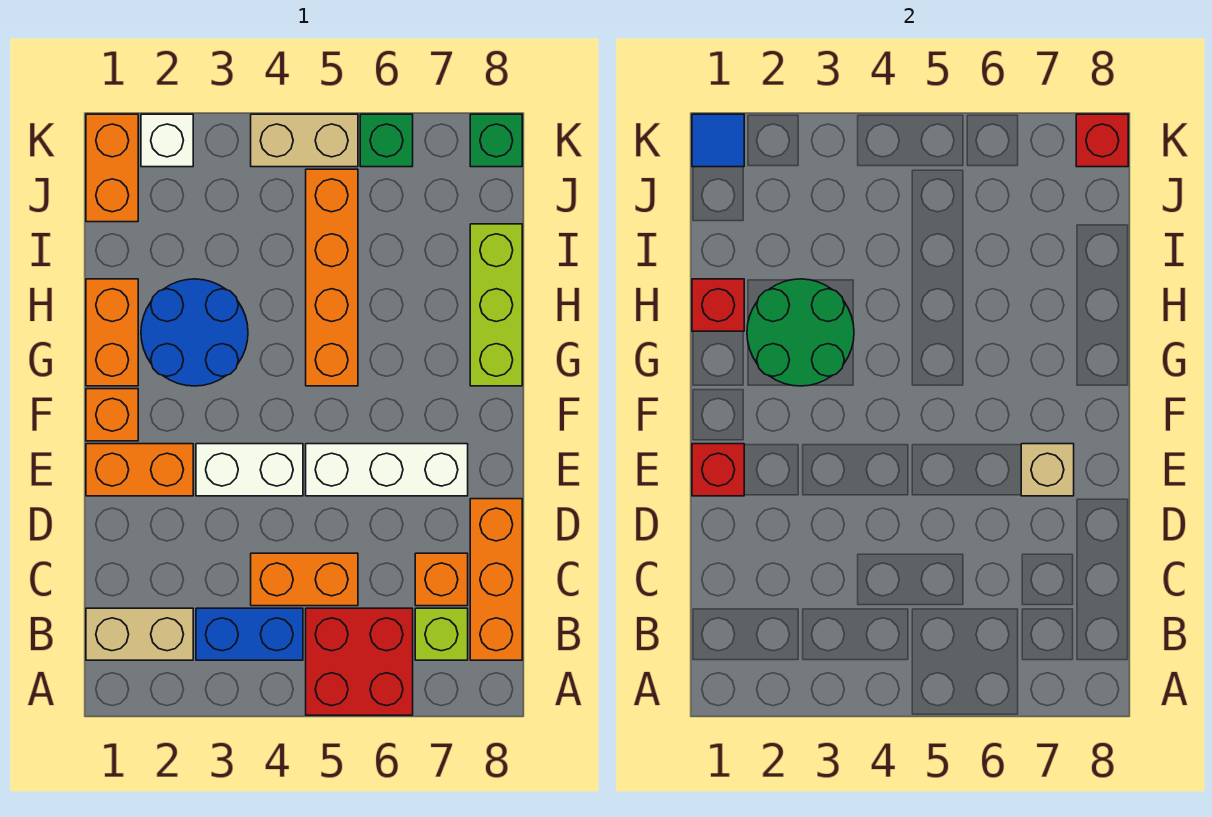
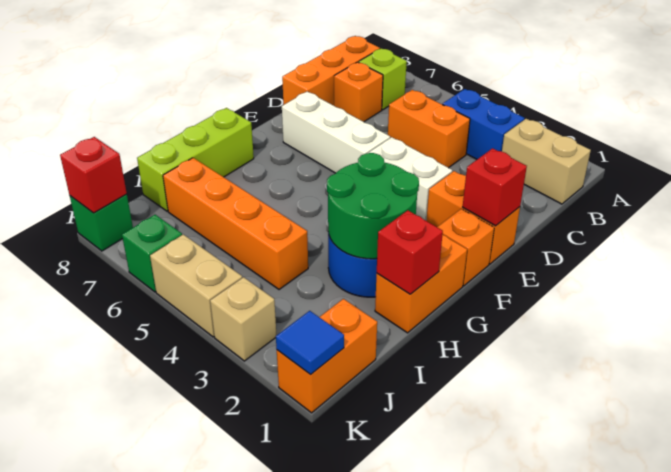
red 2x2 brick [306,608,413,715] -> none
tan 1x1 brick [1021,444,1074,496] -> tan 1x1 brick moved to [210,277,277,361]
orange 1x4 brick [306,169,358,386] -> orange 1x4 brick turned to [163,158,308,290]
white 1x1 brick [141,114,193,167] -> none

